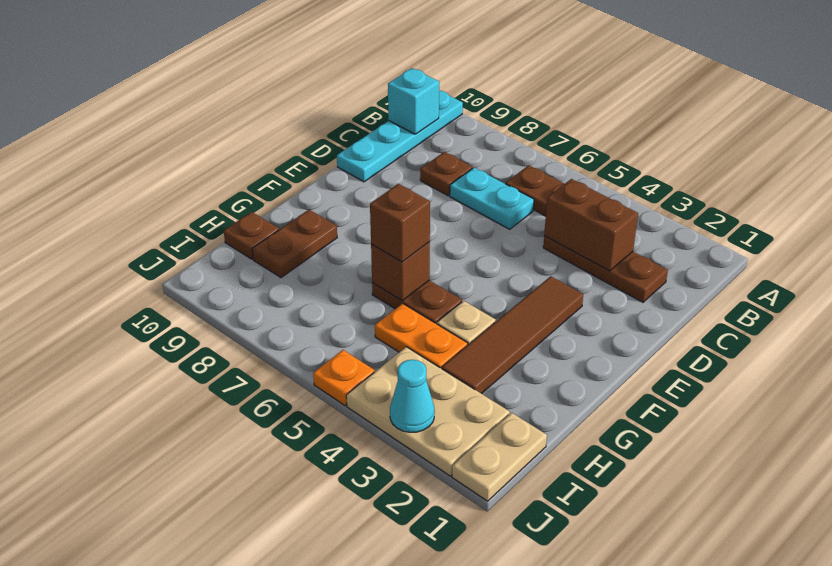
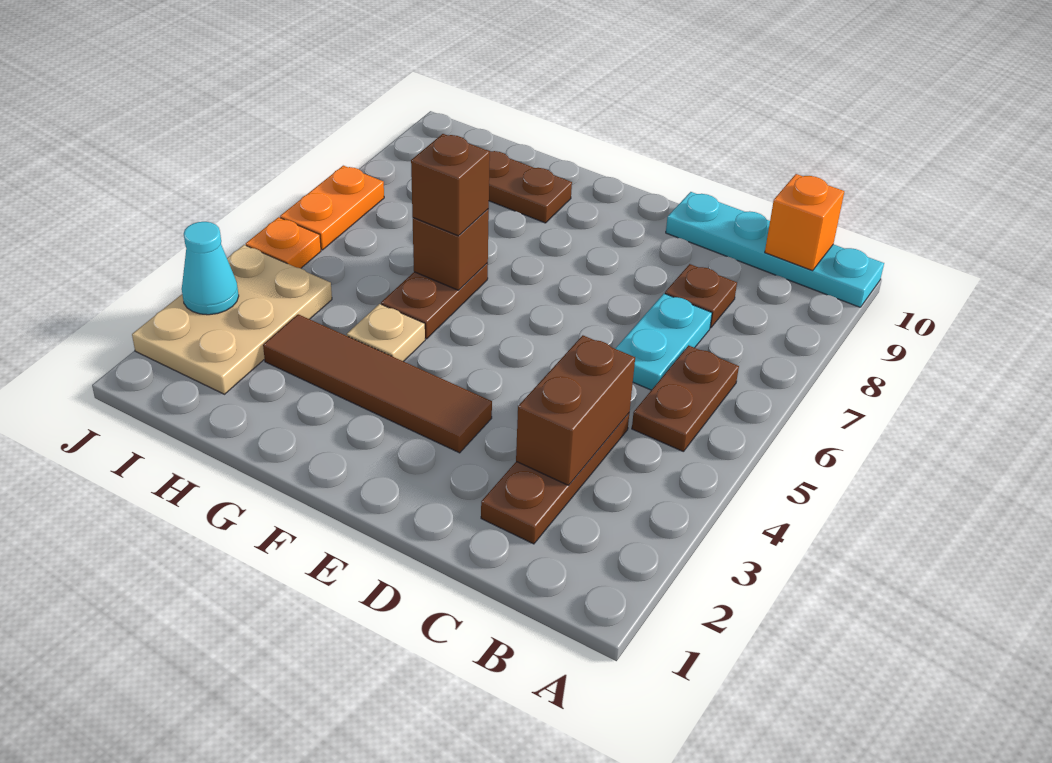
cyan 1x1 brick [388,68,439,134] -> orange 1x1 brick [765,174,844,271]
orange 1x2 plate [375,303,468,369] -> orange 1x2 plate moved to [280,166,384,250]
brown 1x1 plate [224,212,279,259] -> none
tan 1x2 plate [452,413,547,501] -> none

